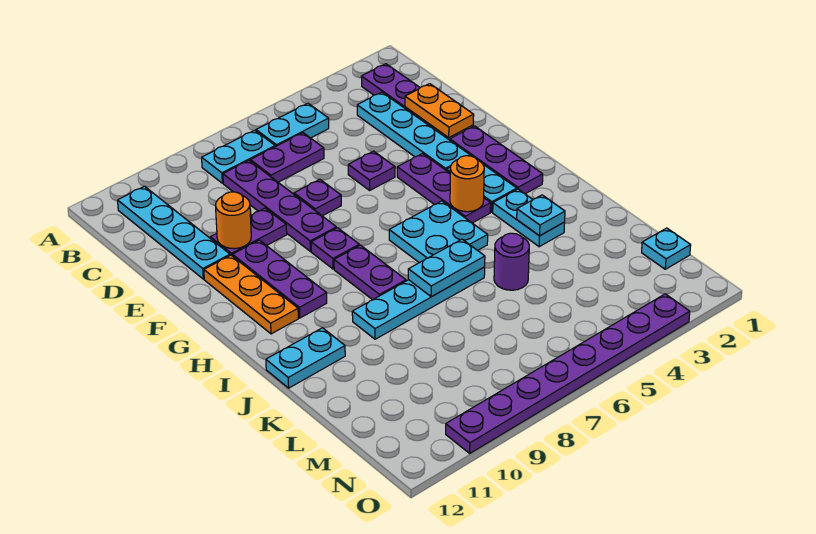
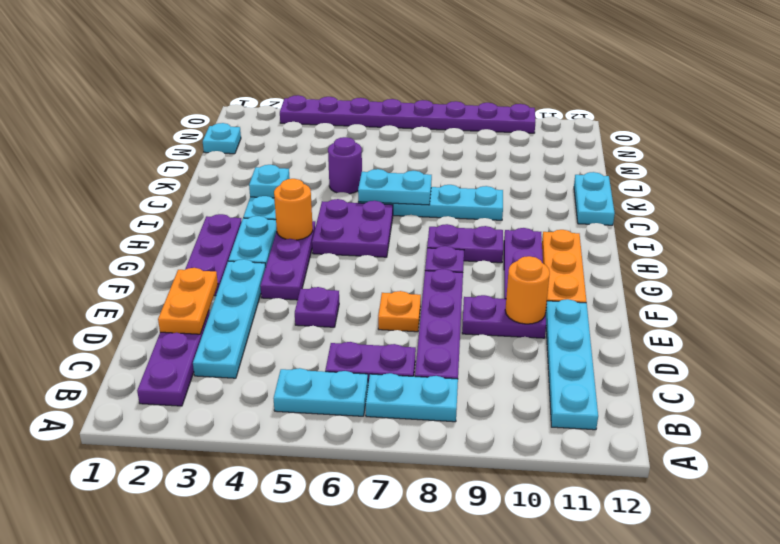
purple 1x1 plate [294,179,341,216] -> orange 1x1 plate [378,291,421,332]
cyan 2x2 plate [389,201,488,263] -> purple 2x2 plate [312,199,393,257]
purple 1x2 plate [334,245,406,300] -> purple 1x2 plate turned to [427,224,503,263]
cyan 1x2 plate [266,328,345,388] -> cyan 1x2 plate turned to [574,172,615,225]

